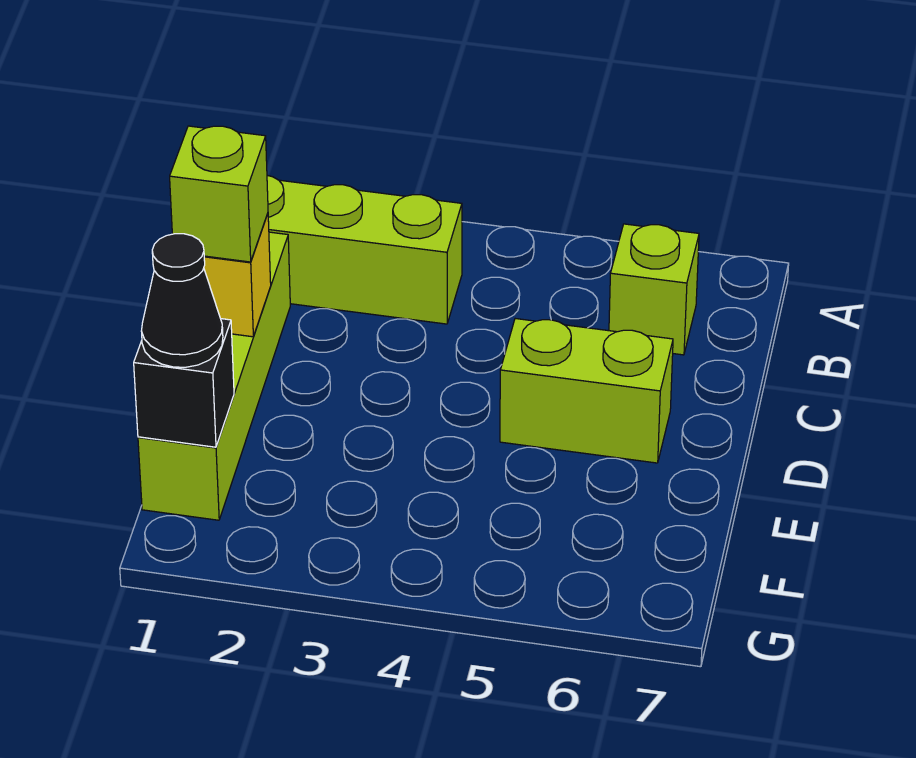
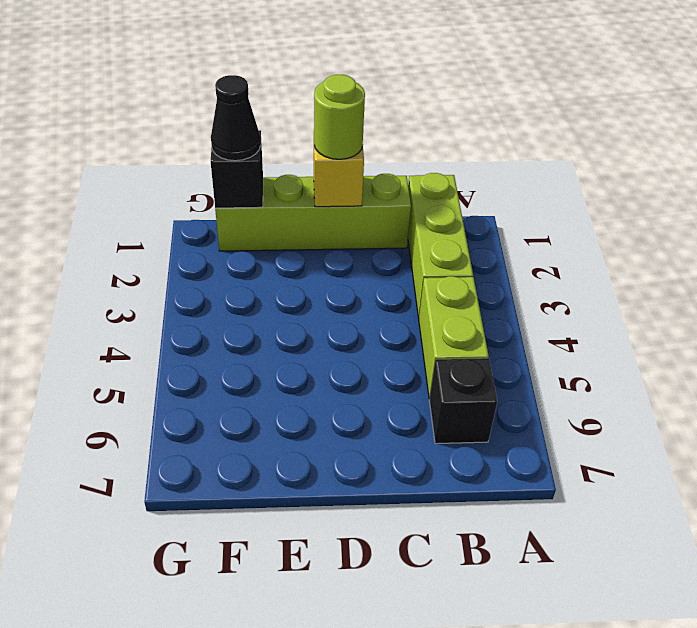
lime 1x1 brick [609,224,699,355] -> black 1x1 brick [429,358,497,444]
lime 1x1 brick [170,126,268,262] -> lime 1x1 round brick [314,75,365,159]
lime 1x2 brick [500,319,673,463] -> lime 1x2 brick moved to [419,276,489,399]

